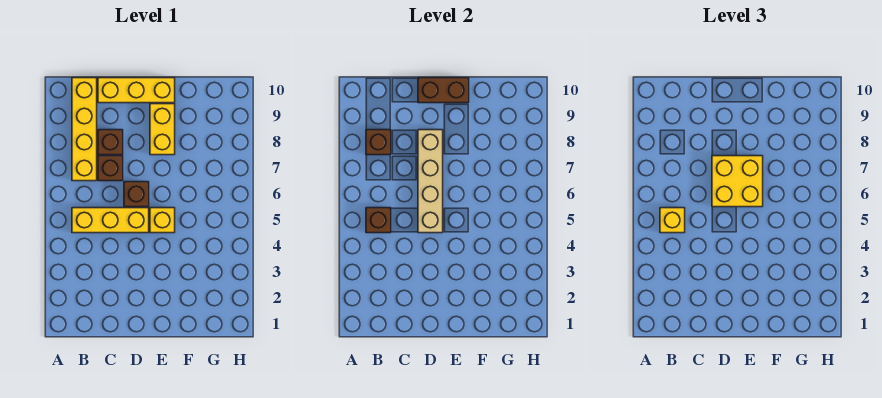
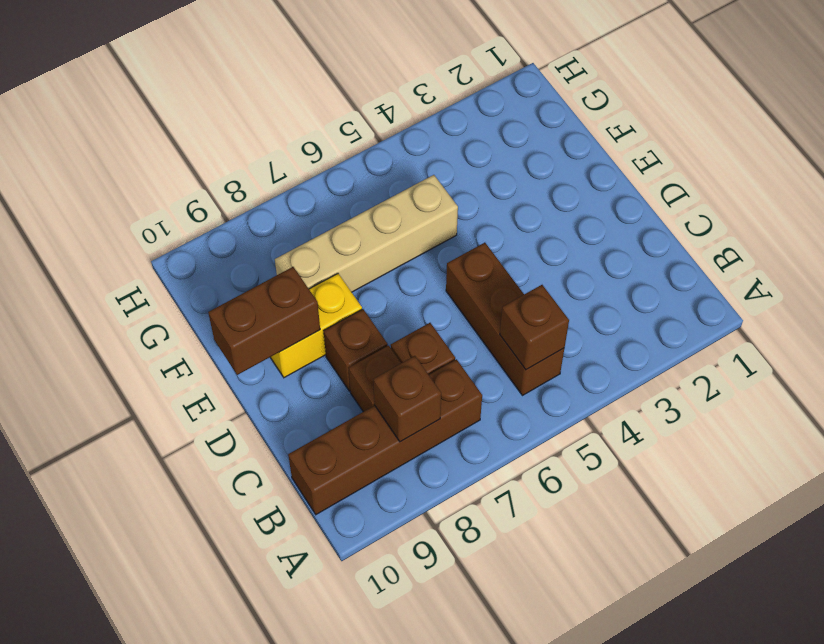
yellow 1x3 brick [72,208,149,233] -> brown 1x3 brick [446,243,564,395]
yellow 1x1 brick [660,208,685,233] -> none
yellow 1x4 brick [72,78,97,181] -> brown 1x4 brick [288,359,482,515]
yellow 1x3 brick [98,78,175,103] -> none
tan 1x4 brick [418,130,443,233] -> tan 1x4 brick moved to [275,175,458,292]
brown 1x1 brick [124,182,149,207] -> brown 1x1 brick moved to [324,309,388,391]
yellow 2x2 brick [712,156,763,207] -> none
brown 1x2 brick [418,78,469,103] -> brown 1x2 brick turned to [208,267,320,375]
yellow 1x1 brick [150,208,175,233] -> none

